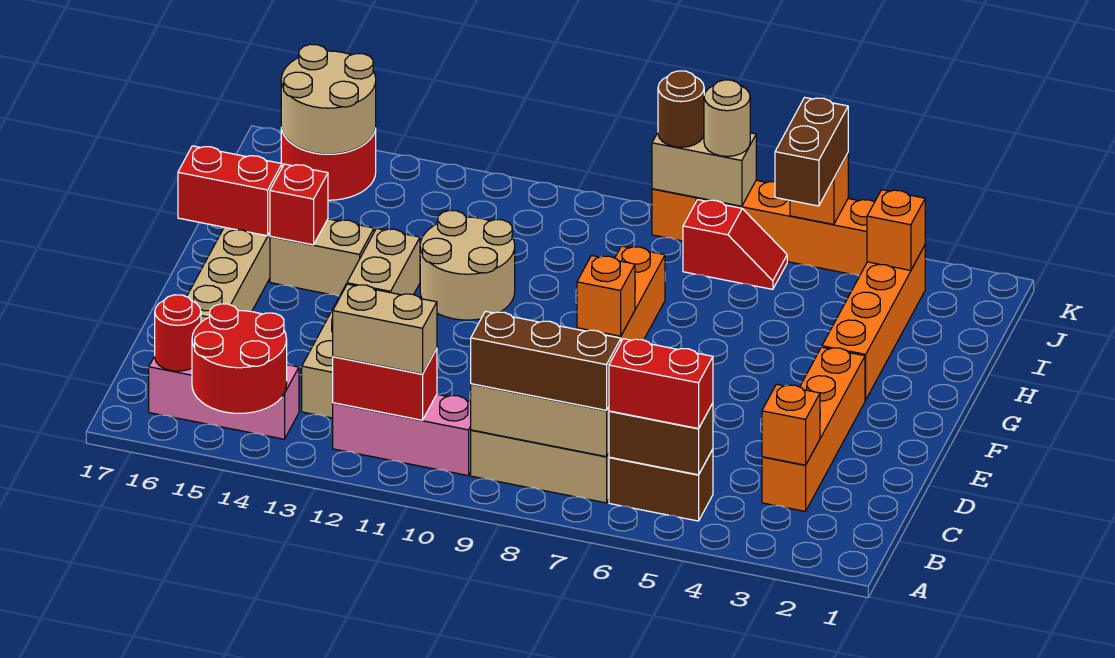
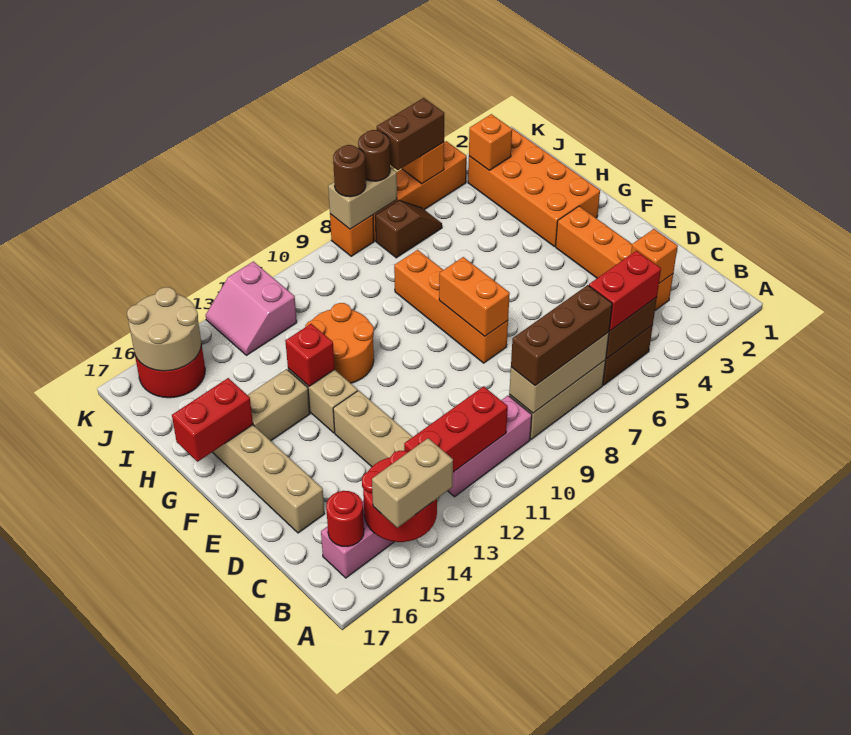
red 1x2 brick [333,349,437,420] -> red 1x3 brick [404,386,508,472]
tan 1x2 brick [333,284,437,374] -> tan 1x2 brick moved to [372,438,453,528]
orange 1x1 brick [577,256,635,336] -> orange 1x2 brick [439,257,510,336]
orange 1x4 brick [822,246,925,400] -> orange 2x4 brick [468,128,600,246]
tan 2x2 round brick [420,211,515,320] -> orange 2x2 round brick [305,303,374,383]
red 1x1 brick [270,164,328,245] -> red 1x1 brick moved to [285,324,335,386]
brown 1x2 brick [775,97,848,206] -> brown 1x2 brick turned to [377,98,444,170]
red 1x2 slope [683,200,787,289] -> brown 1x2 slope [375,200,442,258]
none -> pink 2x2 slope [206,261,297,355]
tan 1x1 round brick [704,80,750,156] -> brown 1x1 round brick [358,130,390,181]

